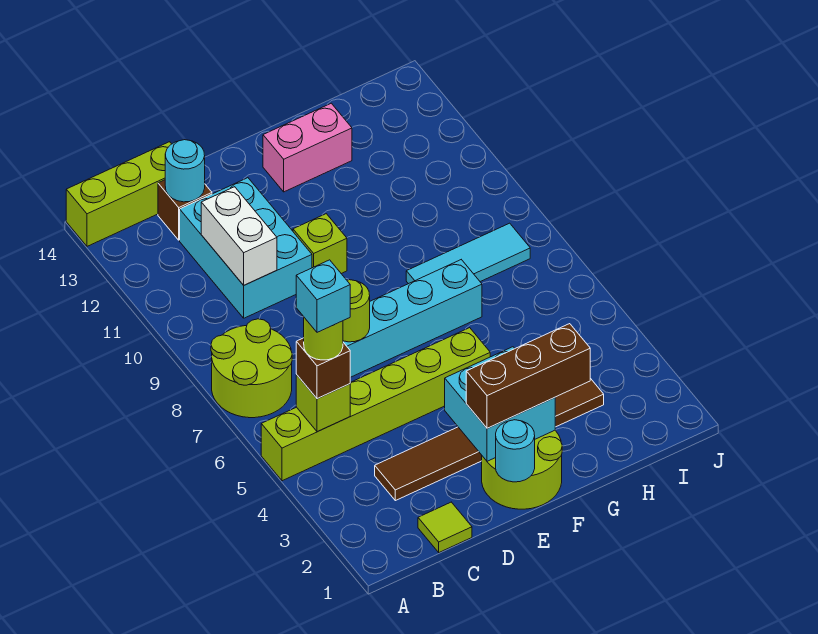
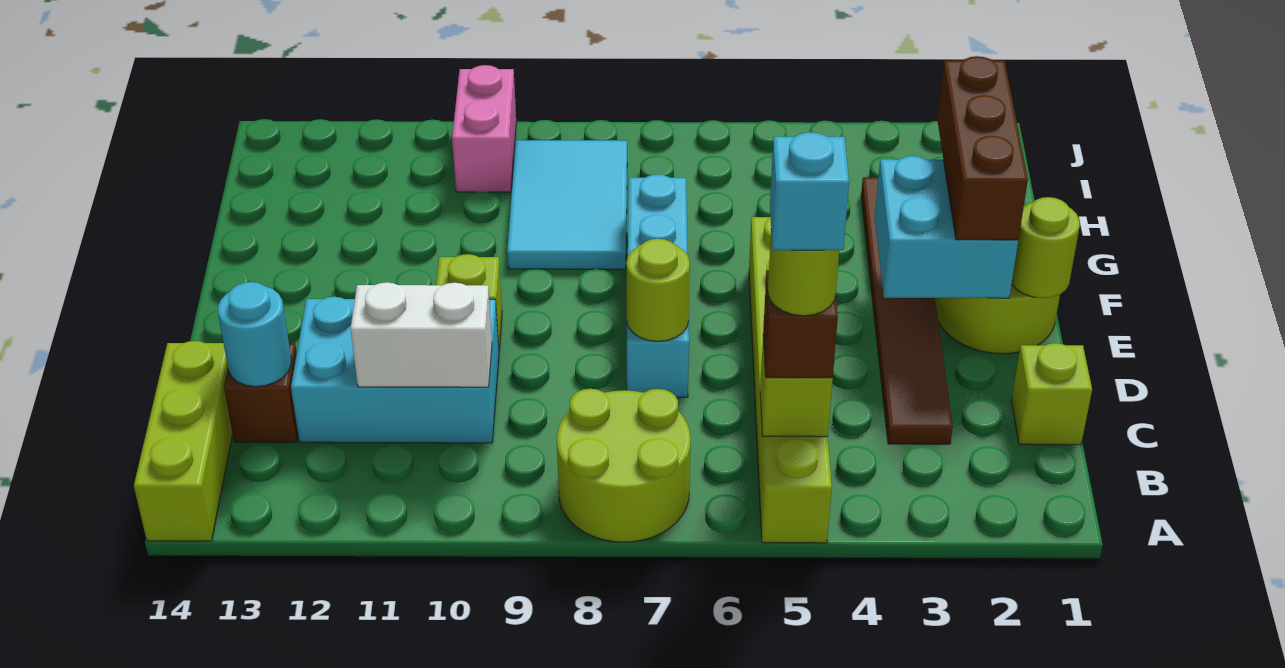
lime 1x1 tile [418,502,472,552] -> lime 1x1 brick [1012,343,1092,445]
cyan 1x1 round brick [496,420,535,482] -> lime 1x1 round brick [1012,197,1080,298]
pink 1x2 brick [263,103,352,192] -> pink 1x2 brick moved to [452,65,516,192]
cyan 1x3 tile [406,223,530,284] -> cyan 2x3 tile [507,140,627,269]

